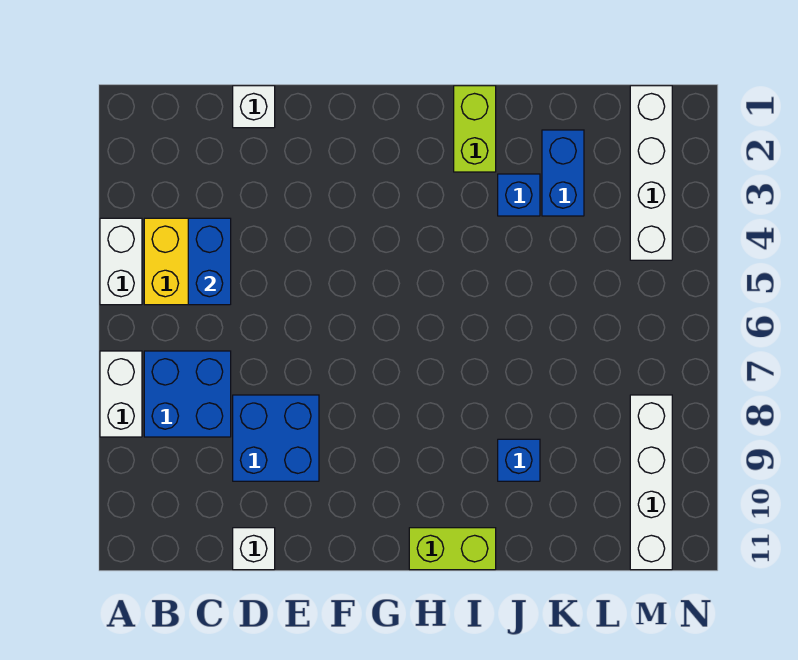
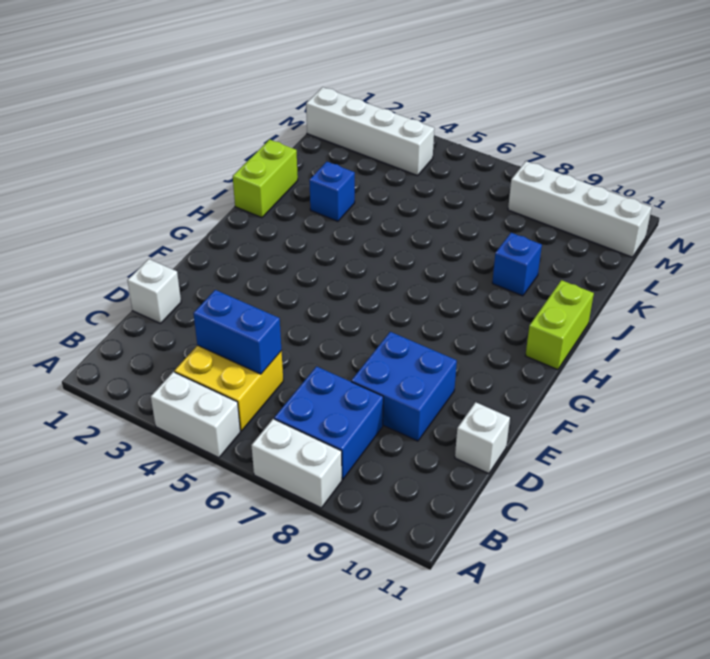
lime 1x2 brick [454,86,496,172] -> lime 1x2 brick turned to [233,139,298,218]
blue 1x2 brick [542,130,584,216] -> none

